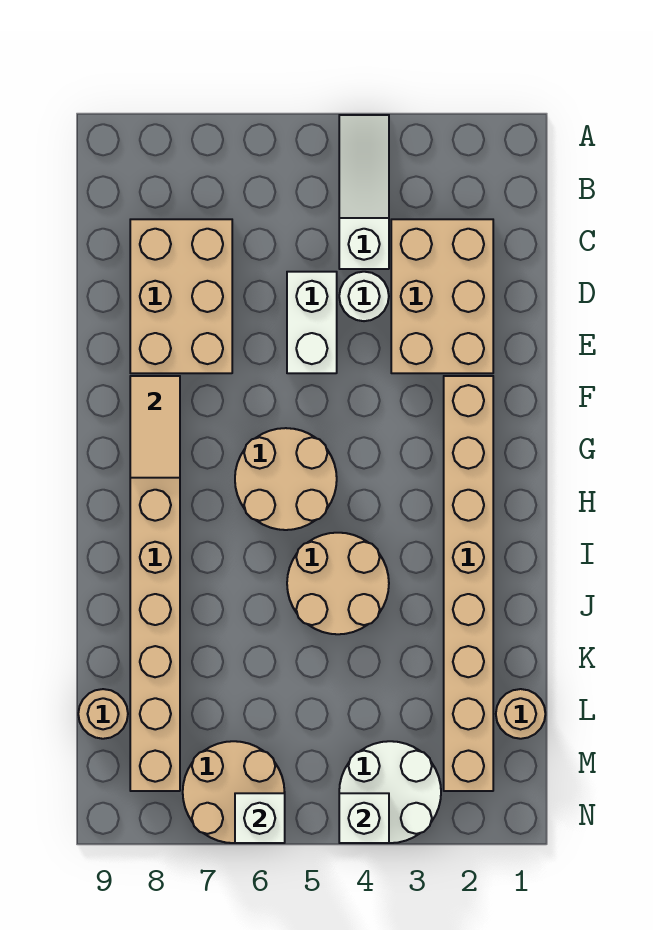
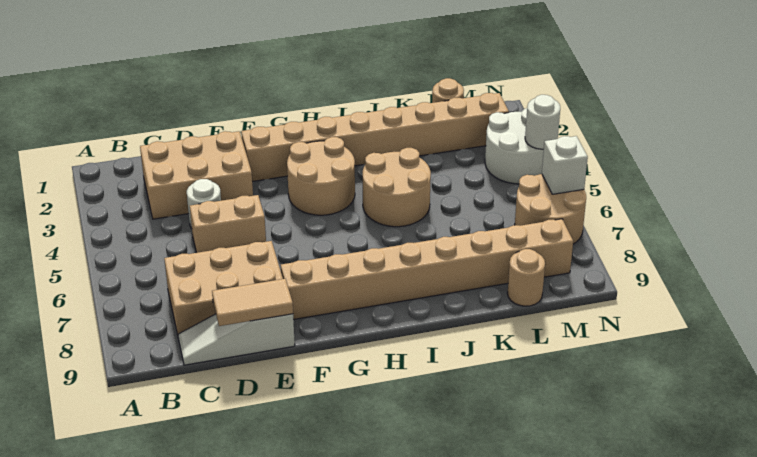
white 1x3 slope [339,115,389,269] -> white 1x3 slope moved to [178,314,295,365]
white 1x2 brick [287,272,337,373] -> tan 1x2 brick [190,195,266,253]
tan 1x2 tile [130,376,180,478] -> tan 1x2 tile moved to [212,279,293,326]
tan 2x2 round brick [235,428,337,530] -> tan 2x2 round brick moved to [287,137,355,215]
white 1x1 brick [339,793,389,843] -> white 1x1 round brick [525,95,560,149]

